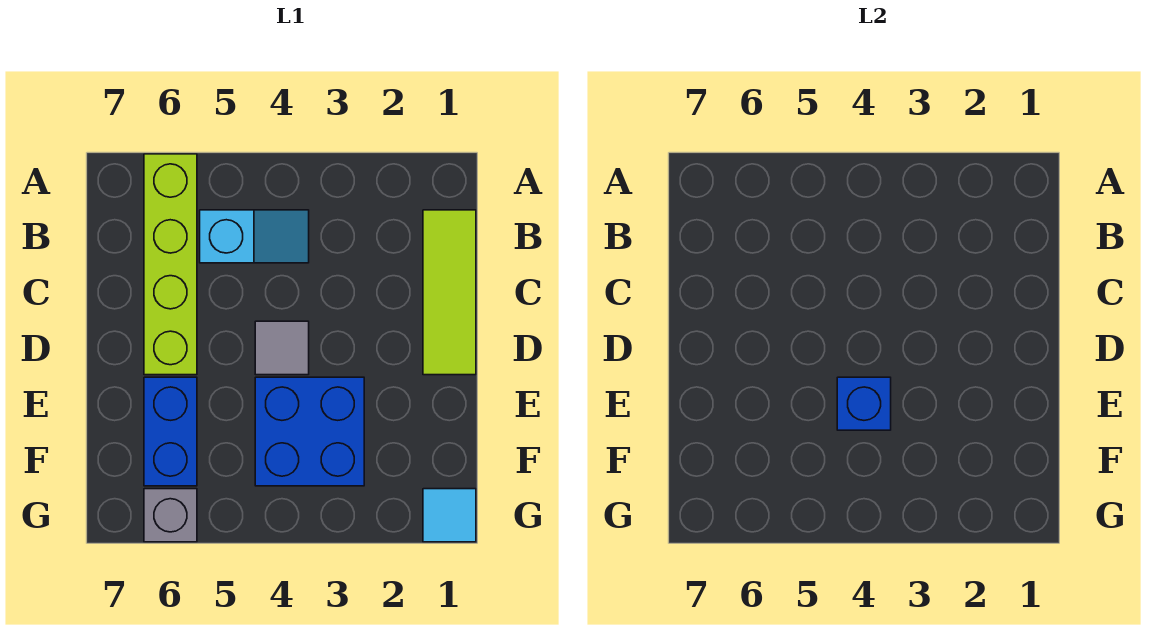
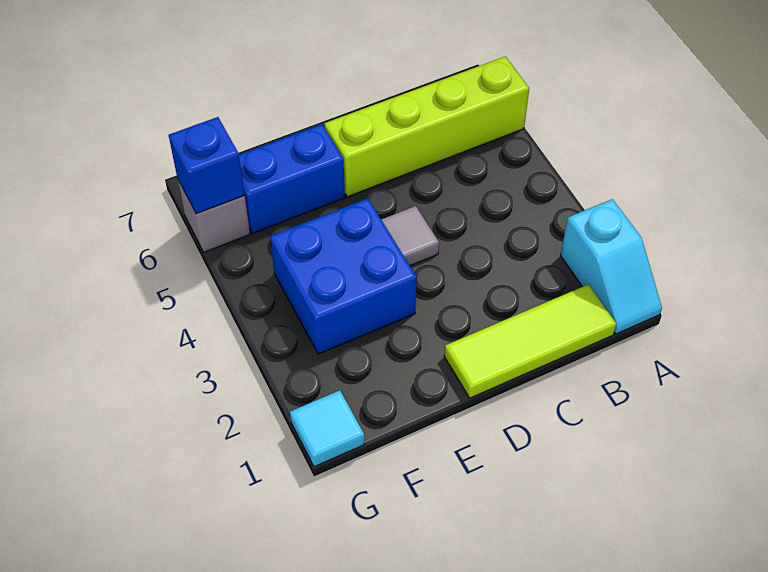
cyan 1x2 slope [200,210,309,263] -> cyan 1x2 slope moved to [561,199,662,334]
blue 1x1 brick [837,377,891,430] -> blue 1x1 brick moved to [169,117,245,214]

